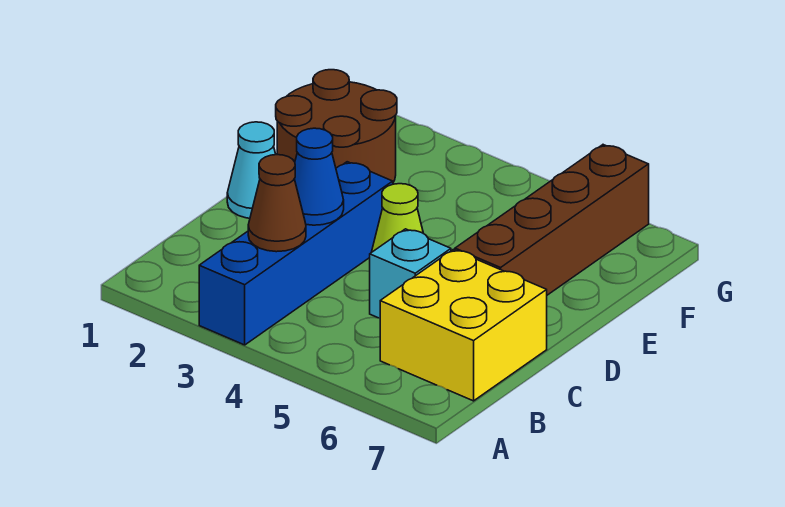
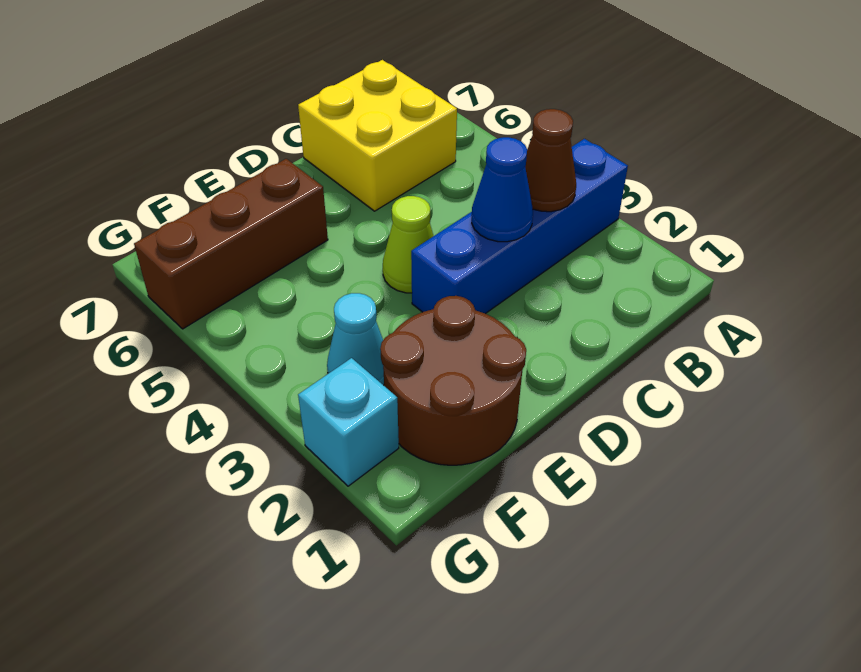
cyan 1x1 brick [370,229,451,318] -> cyan 1x1 brick moved to [298,358,399,486]
cyan 1x1 cone [227,122,276,218] -> cyan 1x1 cone moved to [327,293,384,385]
brown 1x4 brick [455,145,649,295] -> brown 1x3 brick [134,159,328,329]

